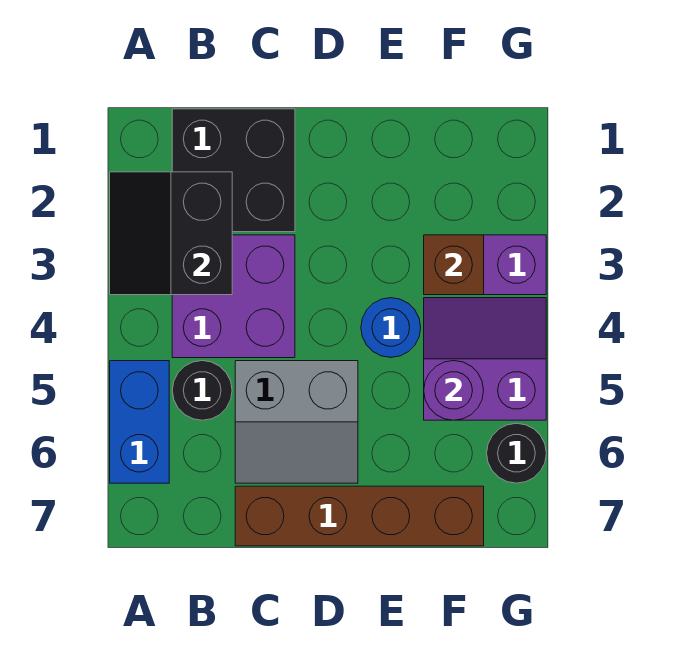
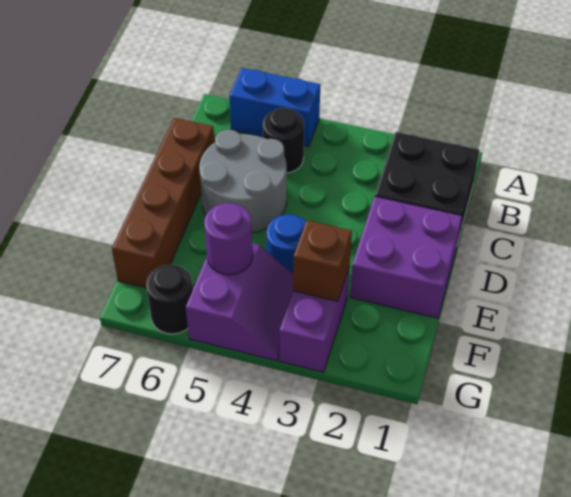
black 2x2 slope [110,172,232,295] -> none
purple 2x2 brick [172,235,295,358] -> purple 2x2 brick moved to [350,196,462,318]
grey 2x2 slope [235,361,358,483] -> grey 2x2 round brick [199,130,287,233]

